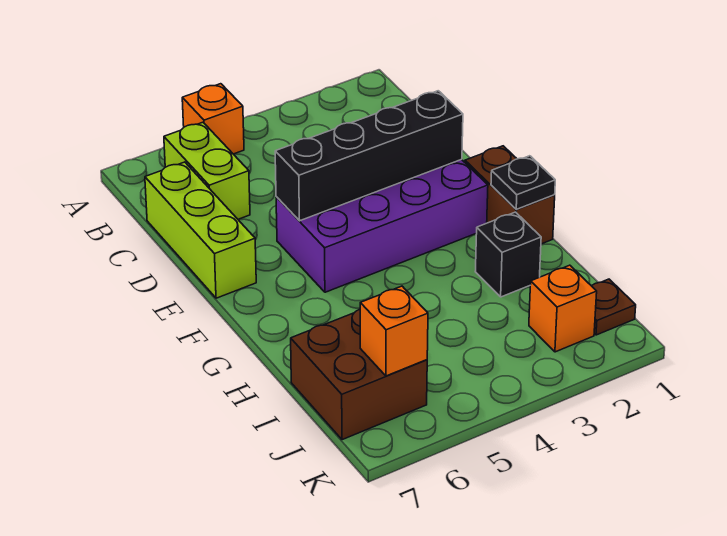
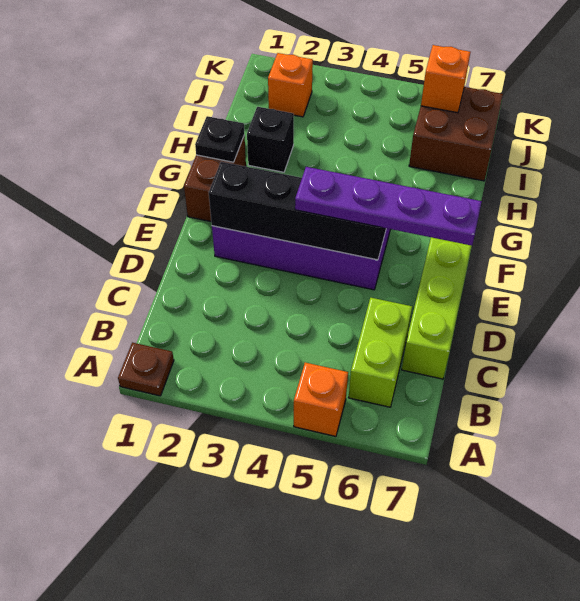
none -> purple 1x4 plate [295,167,482,246]
brown 1x1 plate [592,279,636,335] -> brown 1x1 plate moved to [118,343,174,396]

